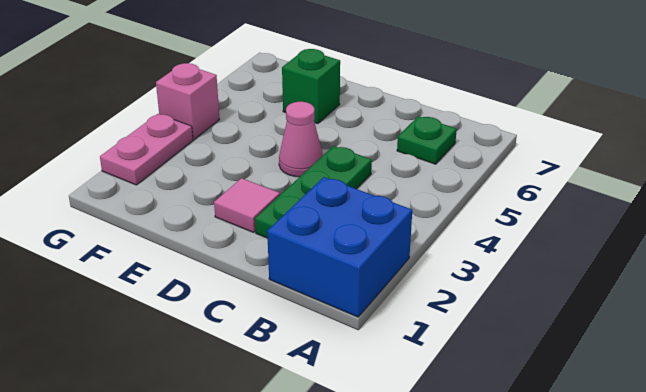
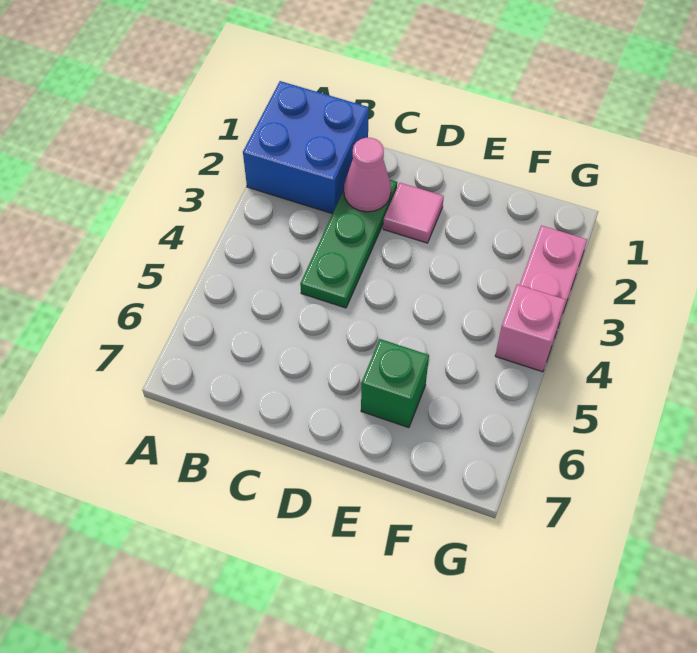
green 1x1 plate [397,116,457,164] -> none
pink 1x1 cone [279,102,323,177] -> pink 1x1 cone moved to [344,138,391,212]

